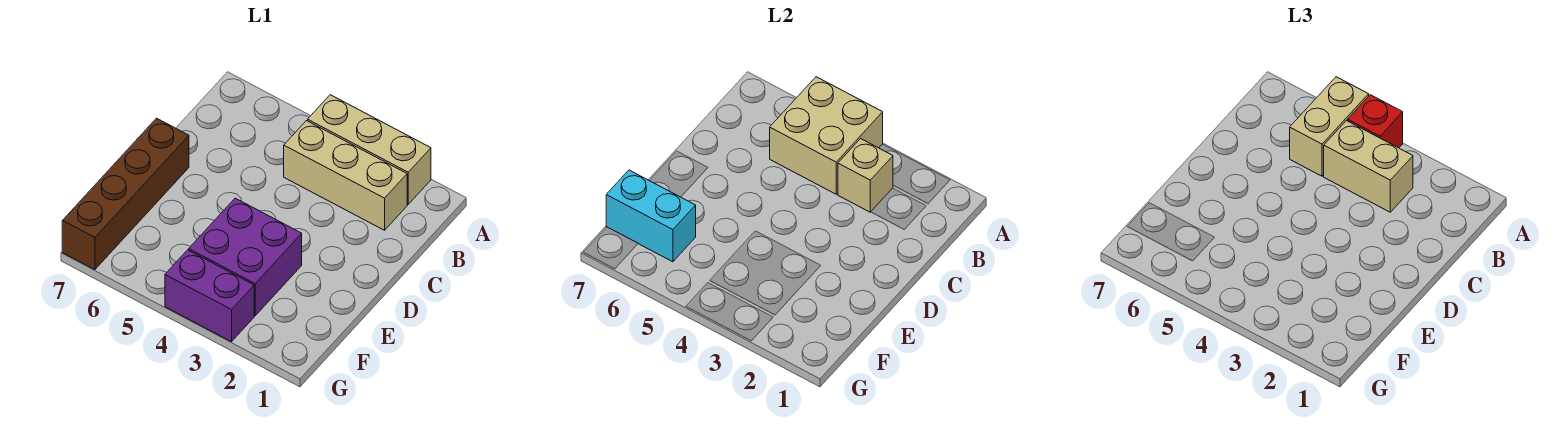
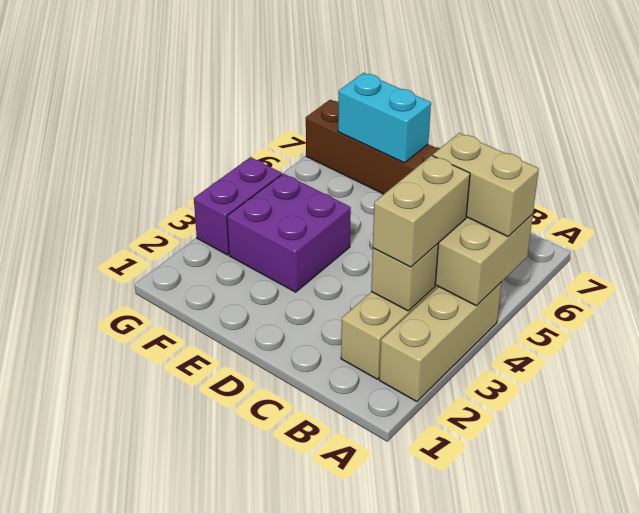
red 1x1 brick [1348,95,1403,148] -> none
cyan 1x2 brick [606,170,696,262] -> cyan 1x2 brick turned to [338,73,431,163]

